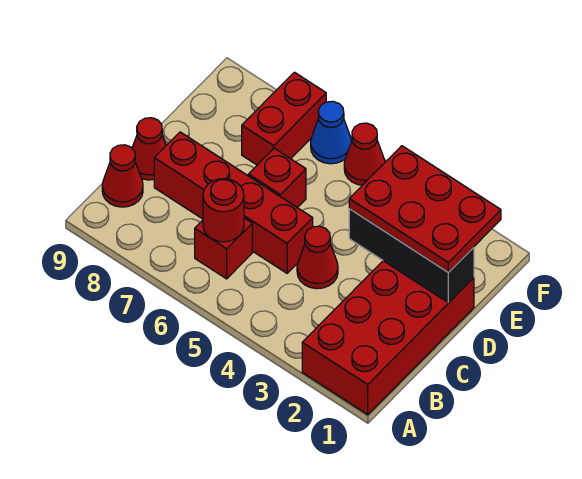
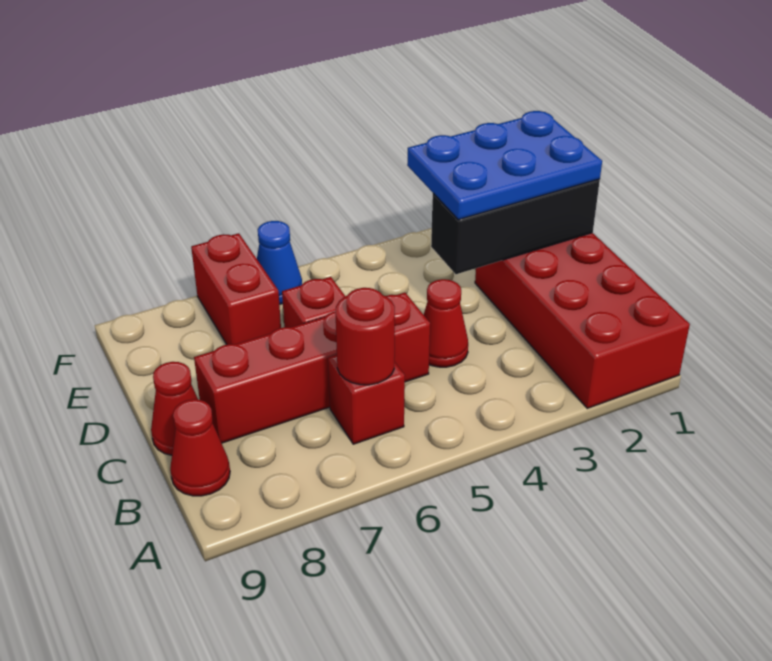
red 2x3 plate [349,146,501,272] -> blue 2x3 plate [407,111,602,220]
red 1x1 cone [344,123,385,185] -> none

